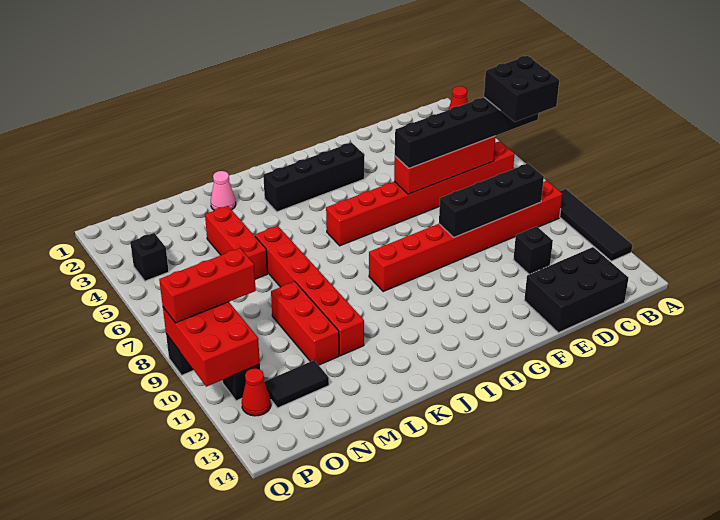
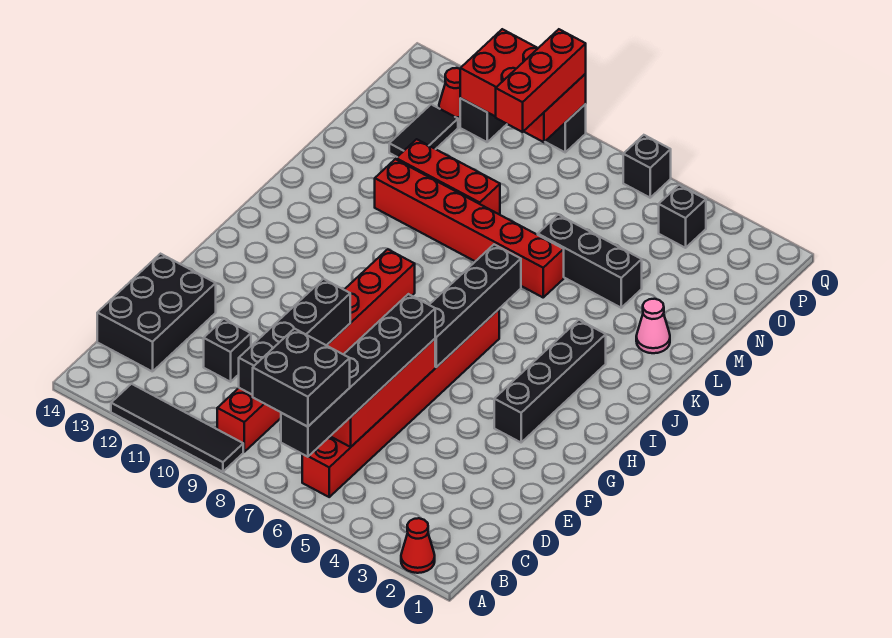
none -> black 1x4 brick [429,245,521,367]
red 1x3 brick [205,206,268,279] -> black 1x3 brick [538,215,642,308]
none -> black 1x1 brick [623,135,671,198]

